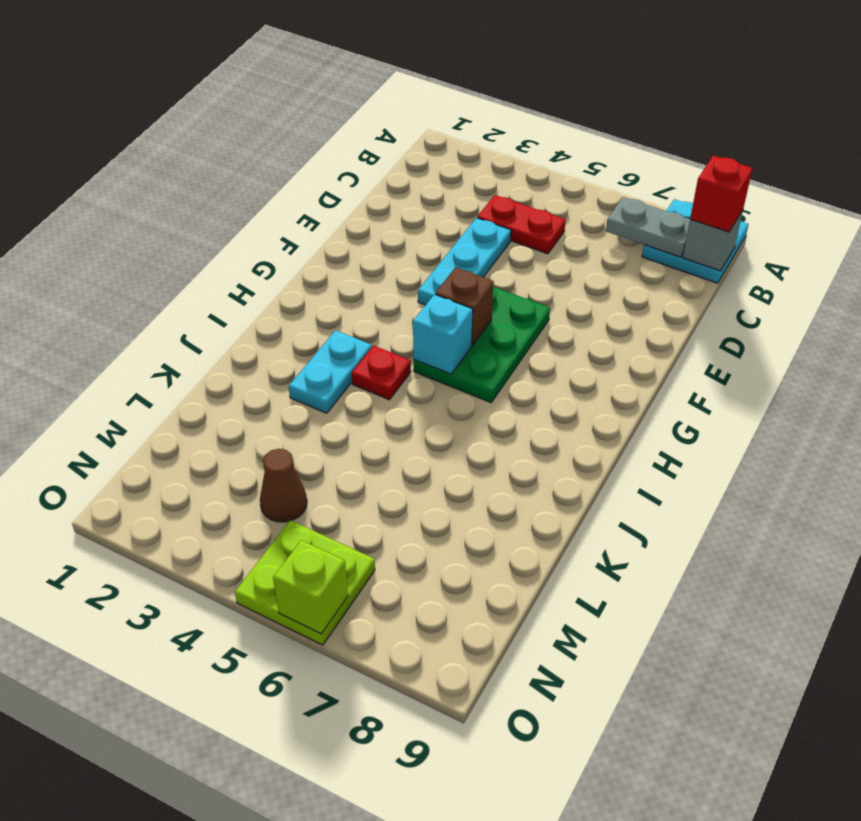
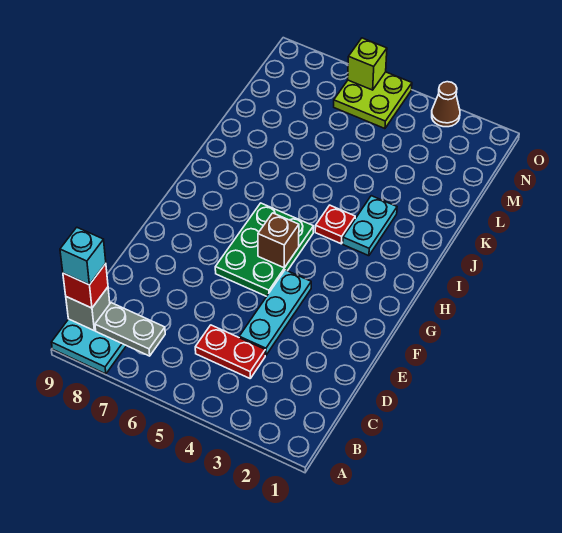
cyan 1x1 brick [413,294,473,374] -> cyan 1x1 brick moved to [60,227,106,285]
brown 1x1 cone [260,449,307,522] -> brown 1x1 cone moved to [432,82,460,127]

